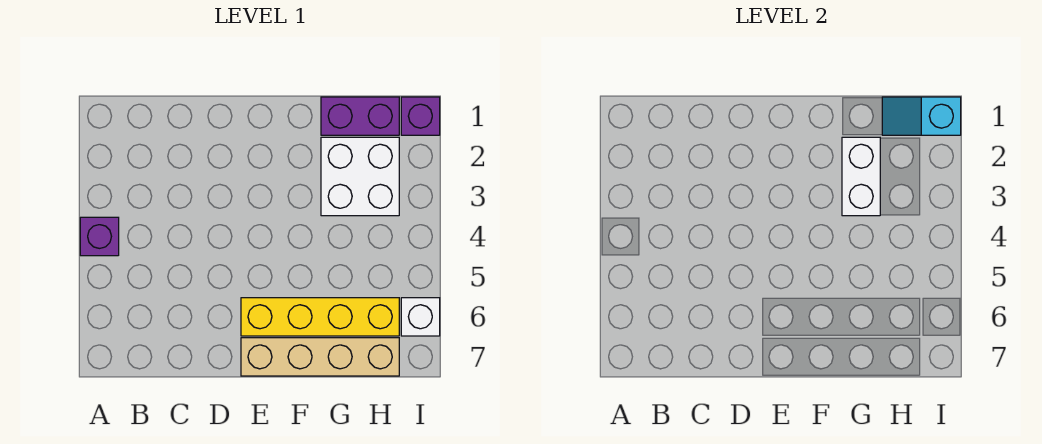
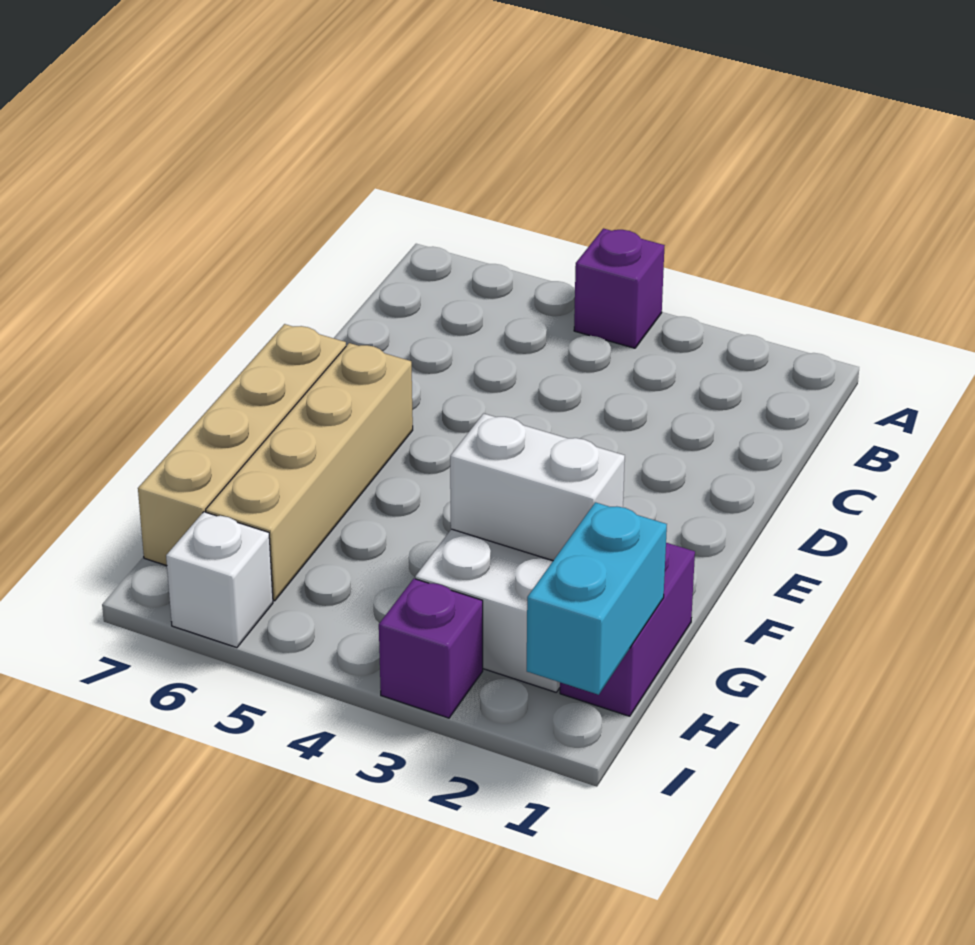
yellow 1x4 brick [241,298,399,336] -> tan 1x4 brick [206,343,413,601]
cyan 1x2 slope [882,97,961,135] -> cyan 1x2 brick [527,502,667,695]
purple 1x1 brick [401,97,440,135] -> purple 1x1 brick moved to [379,579,483,718]

